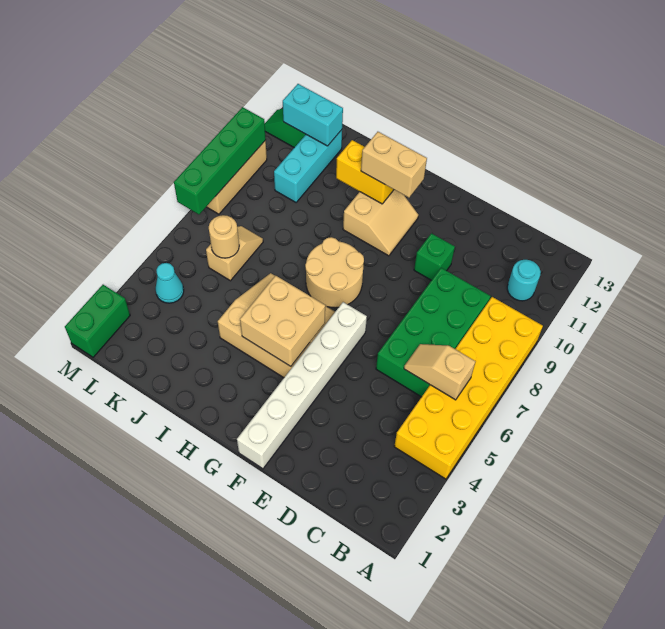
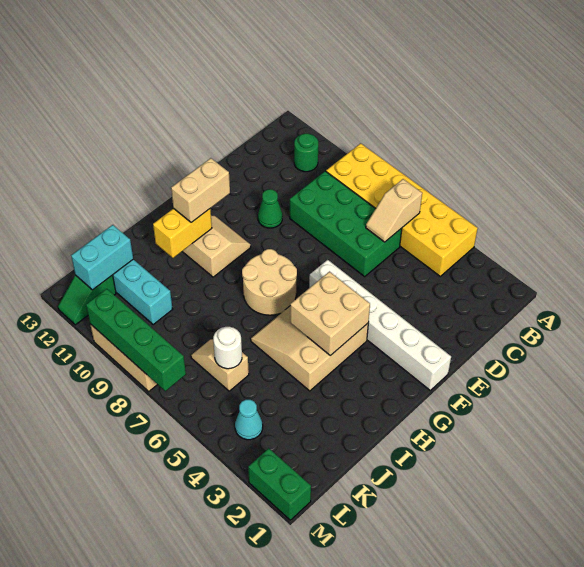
cyan 1x1 round brick [507,260,541,301] -> green 1x1 round brick [294,134,318,172]
green 1x1 brick [414,233,455,280] -> green 1x1 cone [258,189,282,228]
tan 1x1 round brick [209,215,239,258] -> white 1x1 round brick [213,327,242,369]

